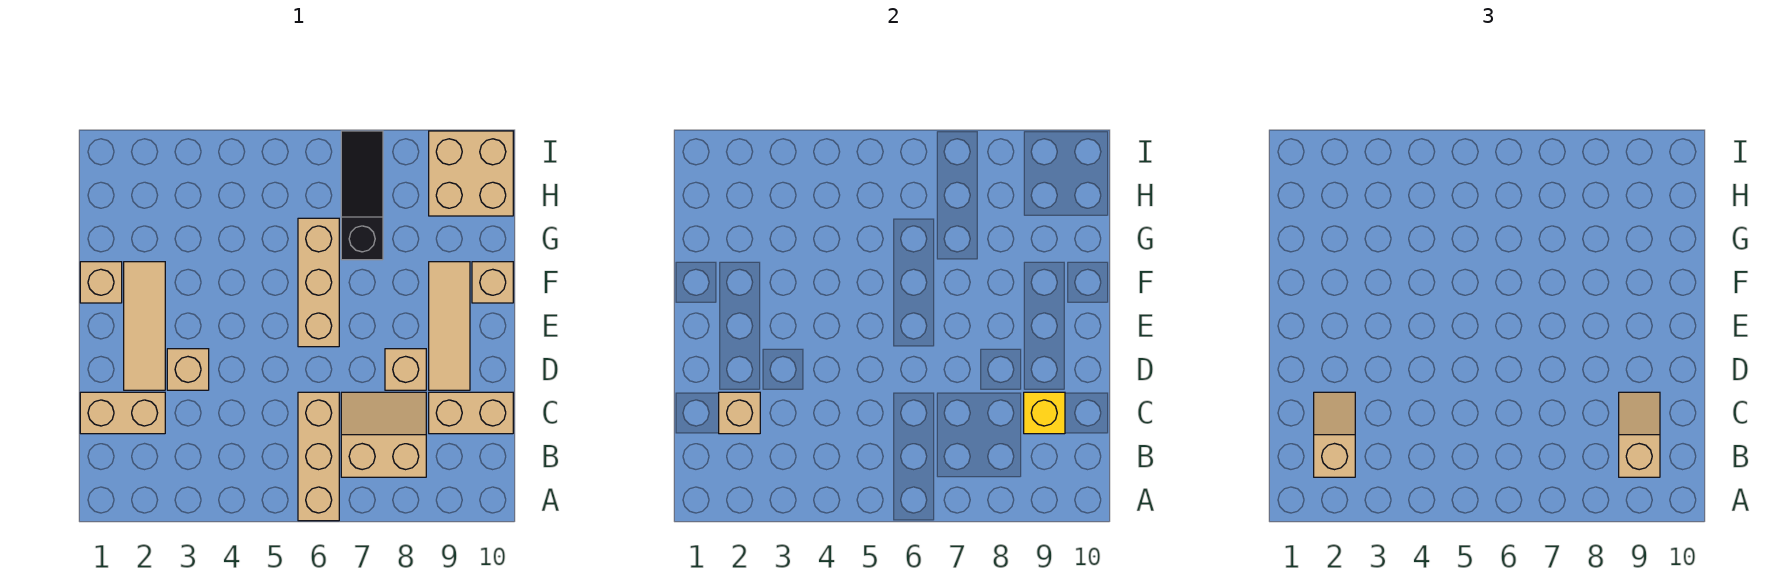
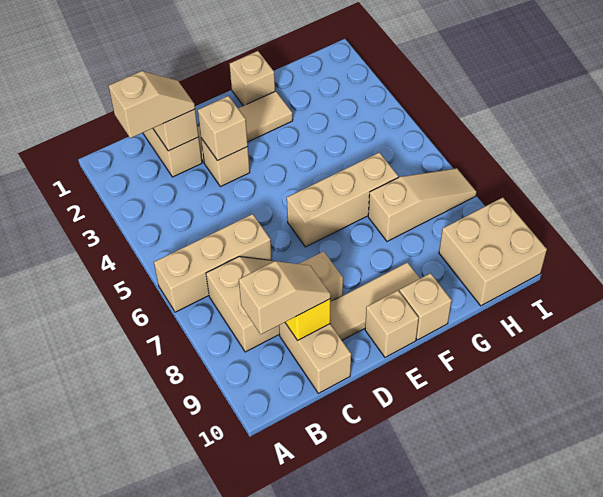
none -> tan 1x1 brick [198,96,248,161]
none -> tan 1x1 brick [365,290,419,357]
black 1x3 slope [341,131,383,260] -> tan 1x3 slope [368,168,476,241]

